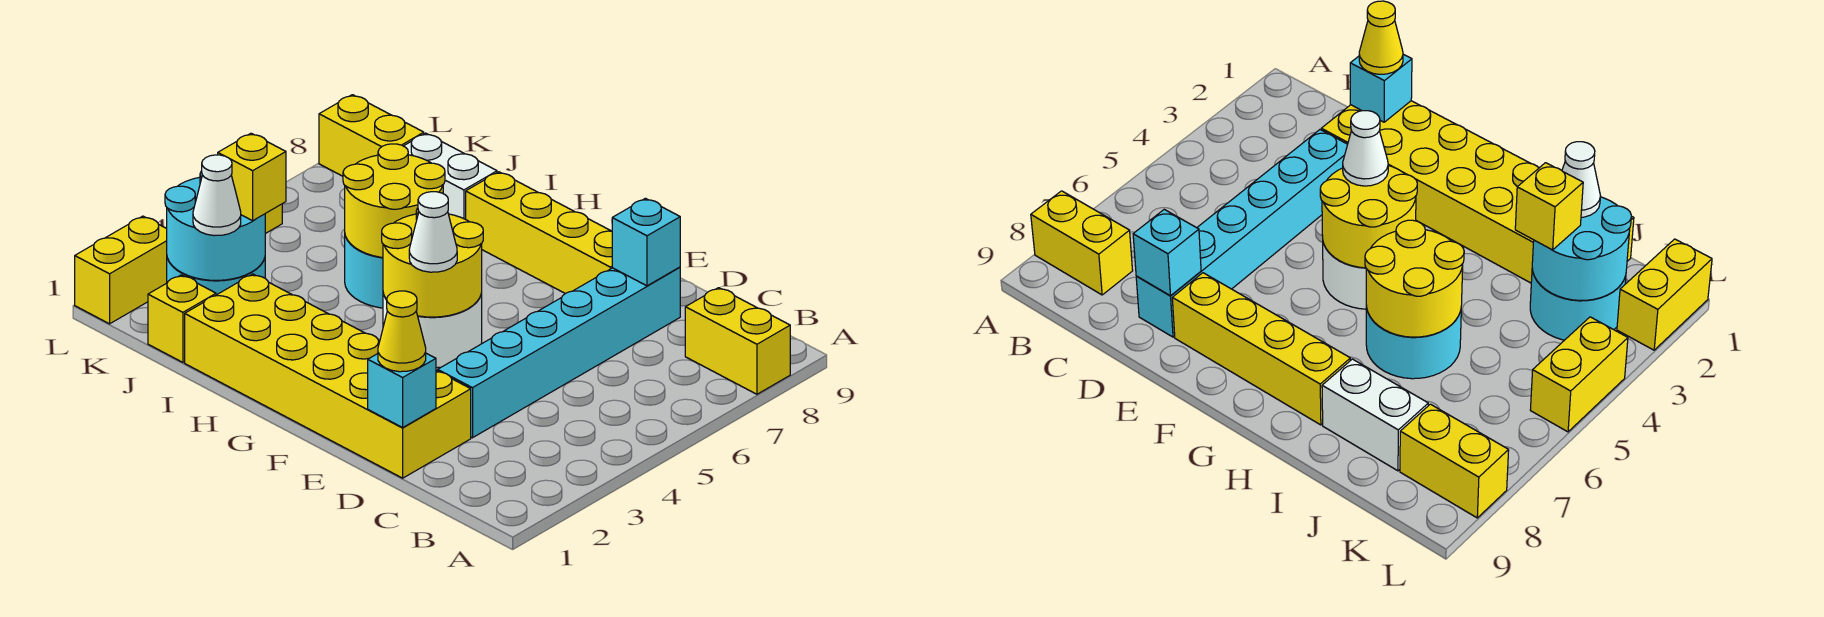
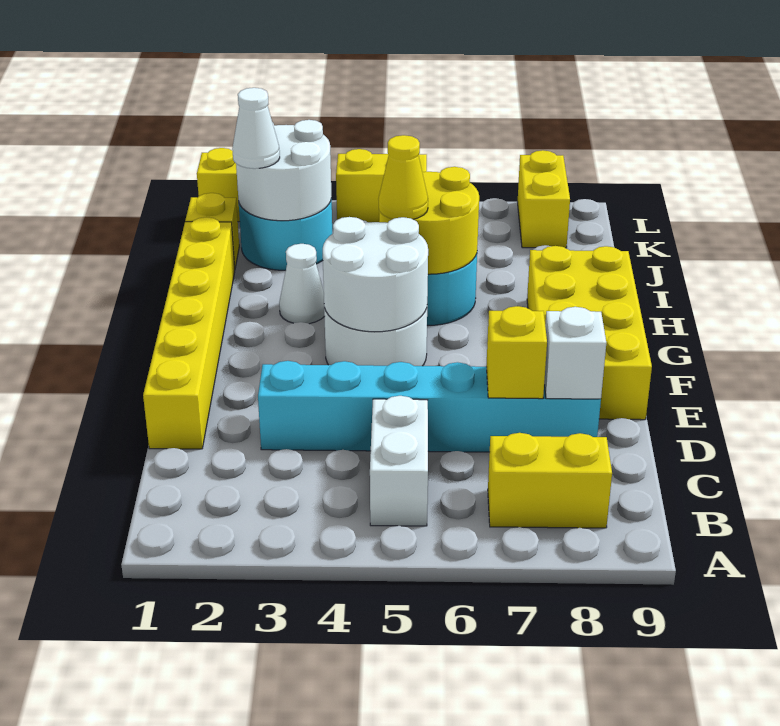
yellow 1x2 brick [685,288,790,394] -> yellow 1x2 brick turned to [488,433,612,528]
yellow 2x6 brick [185,274,471,478] -> yellow 1x6 brick [143,217,235,449]
cyan 1x1 brick [368,353,436,428] -> none
yellow 1x1 cone [378,291,426,372] -> yellow 1x1 cone moved to [378,135,428,219]
cyan 1x1 brick [612,198,680,286] -> white 1x1 brick [544,307,606,399]
yellow 1x4 brick [466,172,612,293] -> yellow 2x4 brick [527,246,652,420]
yellow 2x2 round brick [382,208,483,317] -> white 2x2 round brick [323,217,428,332]
white 1x1 cone [409,192,457,272] -> white 1x1 cone moved to [279,244,324,324]
white 1x2 brick [404,133,497,219] -> white 1x2 brick moved to [370,396,428,526]
cyan 2x2 round brick [165,171,265,280] -> white 2x2 round brick [236,120,332,221]
yellow 1x1 brick [218,133,286,221] -> yellow 1x1 brick moved to [486,306,547,399]

